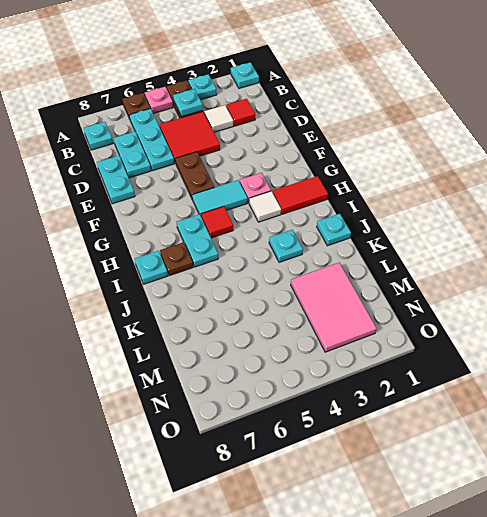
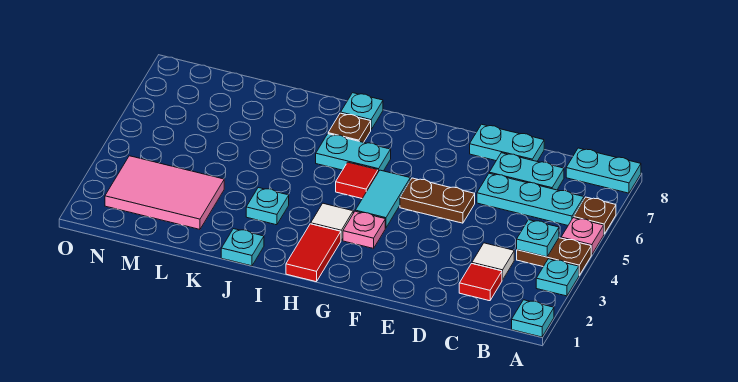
cyan 1x1 plate [83,122,113,150] -> cyan 1x2 plate [566,148,641,193]
red 2x2 tile [160,112,220,163] -> none

